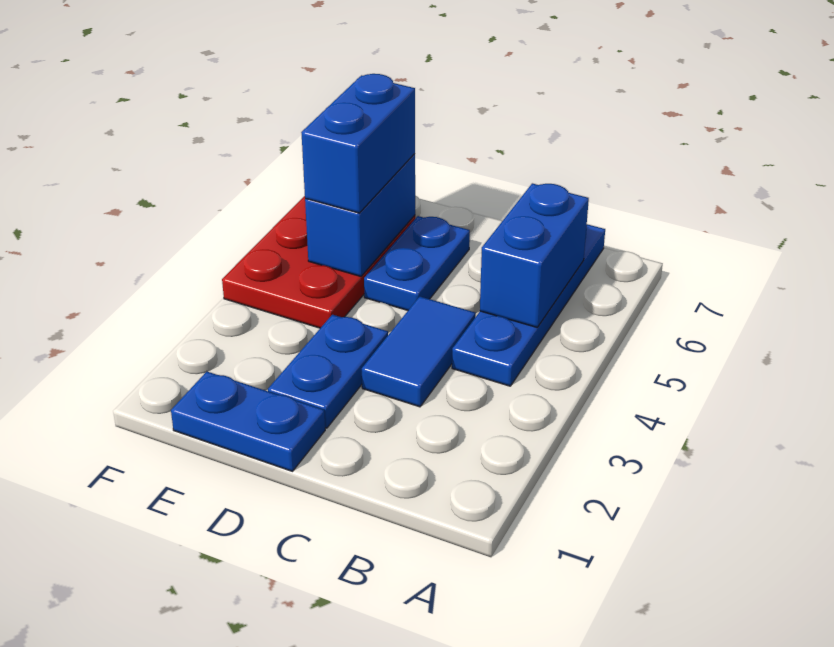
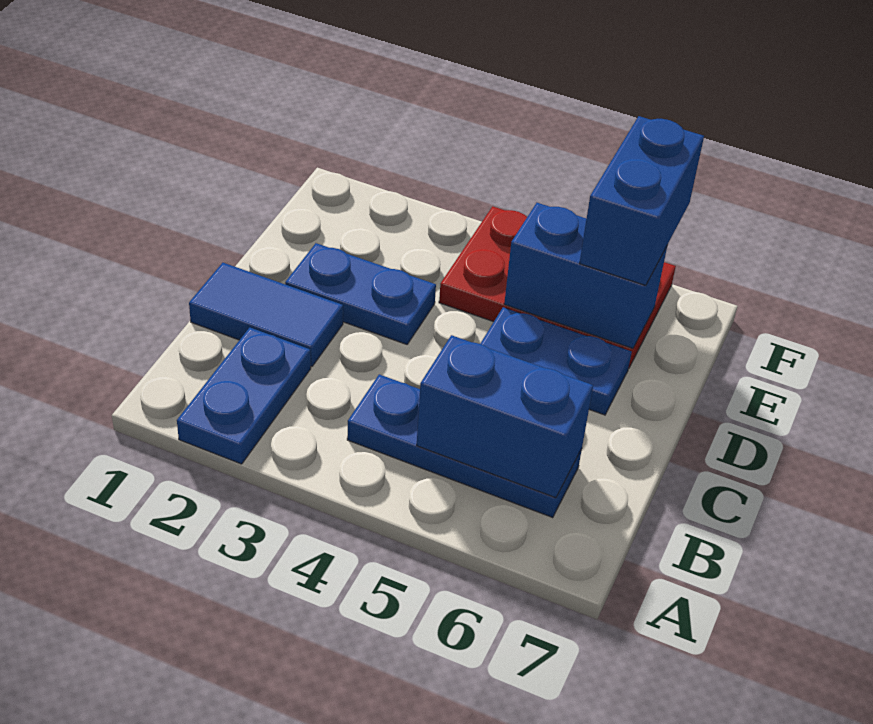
blue 1x4 plate [452,224,605,386] -> blue 1x3 plate [347,374,582,518]
blue 1x2 tile [362,297,476,407] -> blue 1x2 tile moved to [189,263,343,366]
blue 1x2 plate [171,372,325,471] -> blue 1x2 plate moved to [177,328,311,464]
blue 1x2 brick [301,74,415,213] -> blue 1x2 brick turned to [580,116,704,285]

